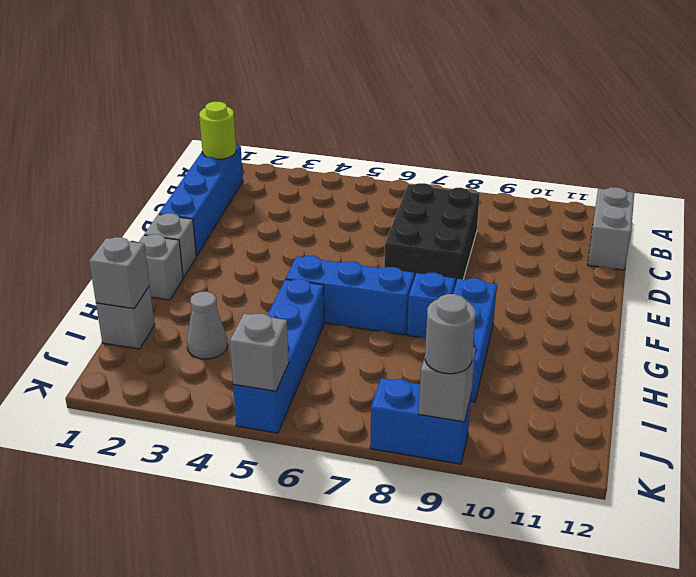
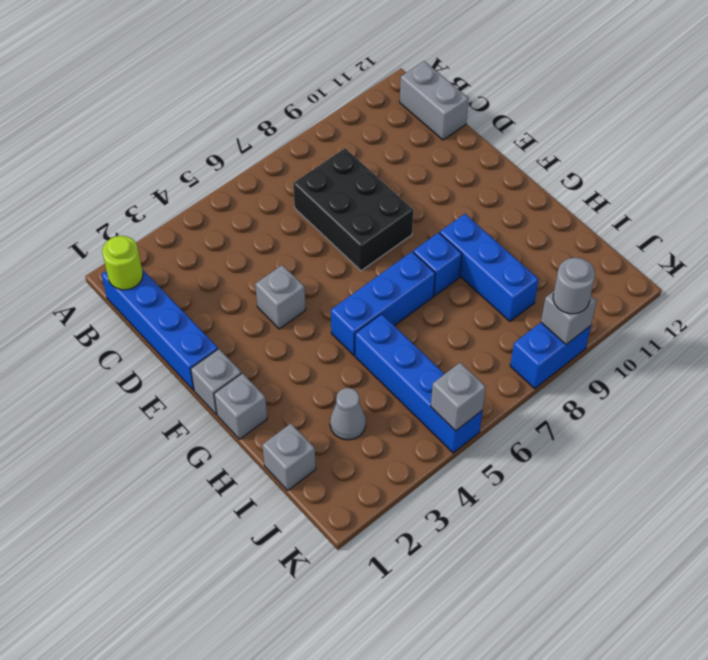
grey 1x1 brick [89,237,150,309] -> grey 1x1 brick moved to [255,265,306,329]

